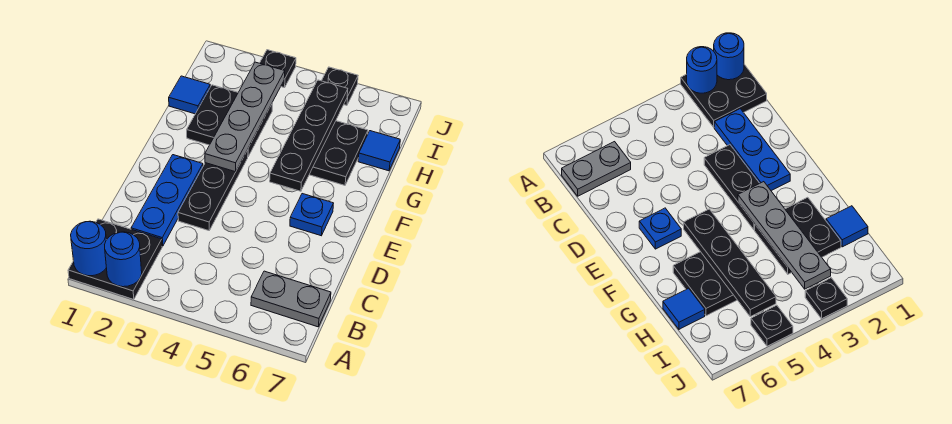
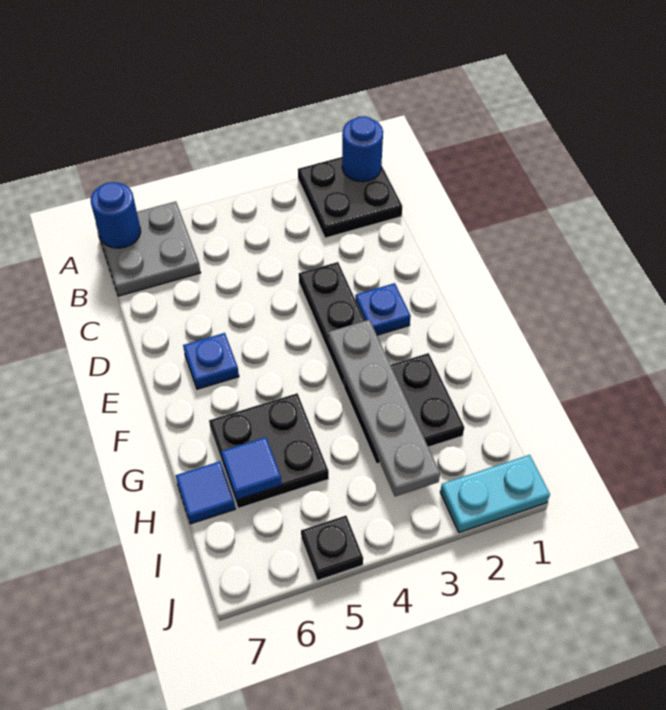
blue 1x1 round brick [105,232,142,287] -> blue 1x1 round brick moved to [91,182,141,248]
grey 1x2 plate [251,271,331,327] -> grey 2x2 plate [96,201,201,296]
blue 1x3 plate [131,155,203,246] -> blue 1x1 plate [355,283,411,335]
black 1x4 plate [270,80,348,191] -> none
blue 1x1 tile [169,76,210,114] -> blue 1x1 tile moved to [221,437,282,500]
none -> cyan 1x2 plate [440,455,550,533]
black 1x1 plate [260,50,296,88] -> none

